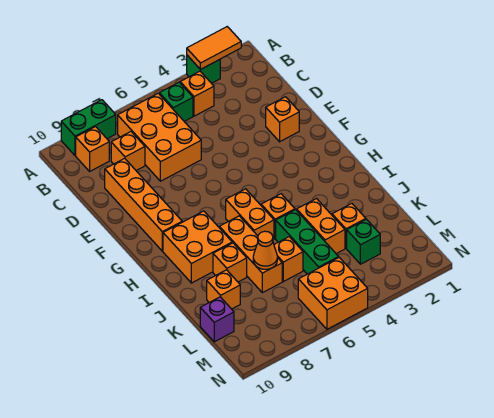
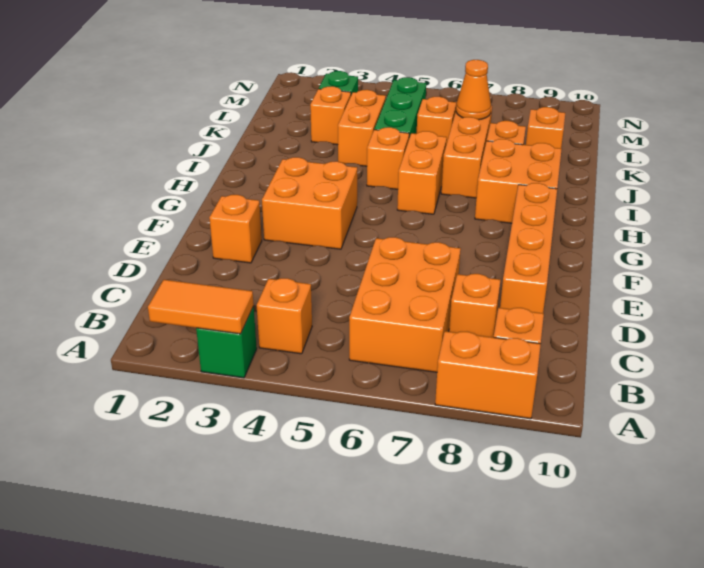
green 1x2 brick [61,100,116,156] -> orange 1x2 brick [435,331,541,419]
green 1x1 brick [159,82,193,121] -> none
purple 1x1 brick [200,297,234,342] -> none
orange 2x2 brick [298,258,368,329] -> orange 2x2 brick moved to [262,157,357,249]

